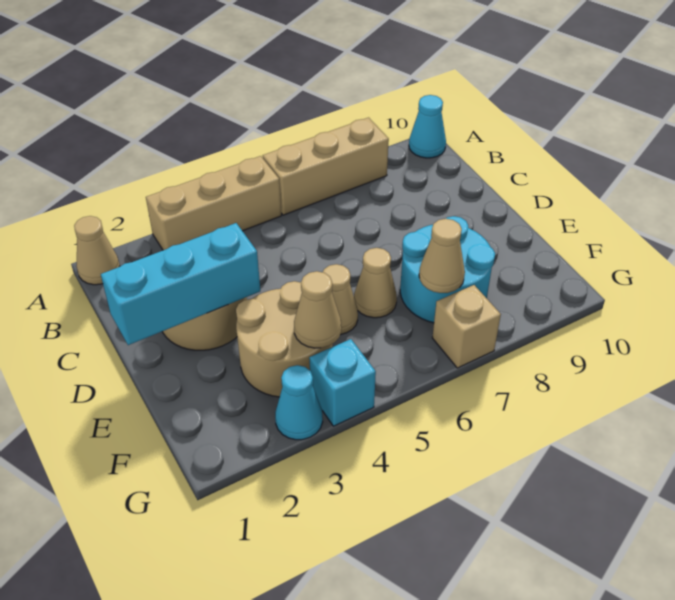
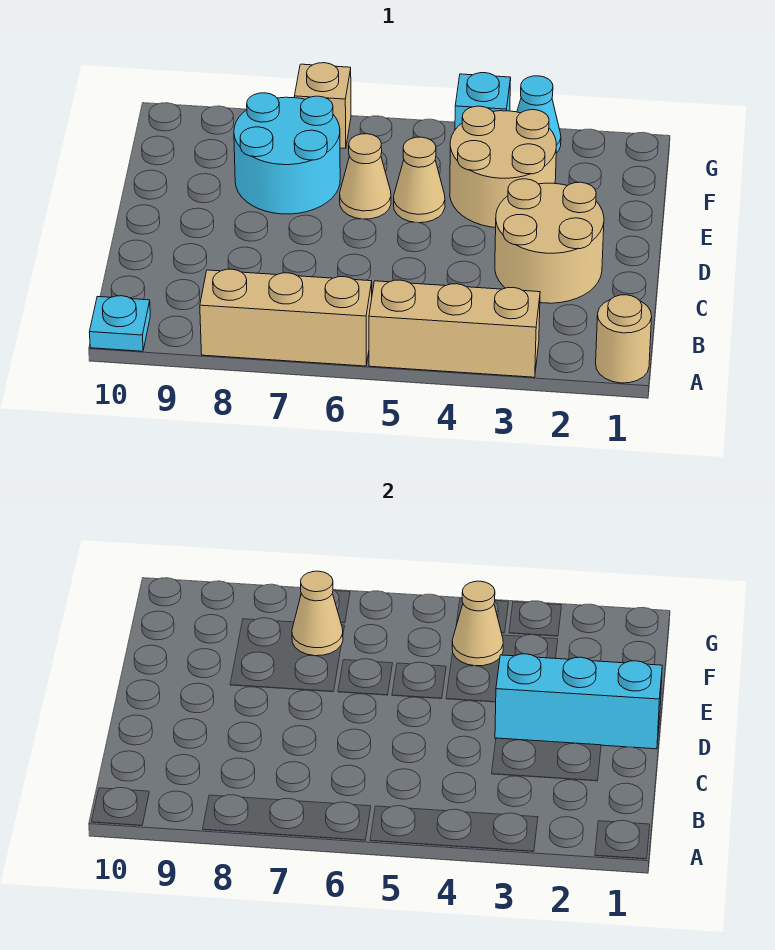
tan 1x1 cone [74,216,120,285] -> tan 1x1 round brick [596,295,652,383]
cyan 1x1 cone [409,95,446,158] -> cyan 1x1 plate [89,296,150,351]

